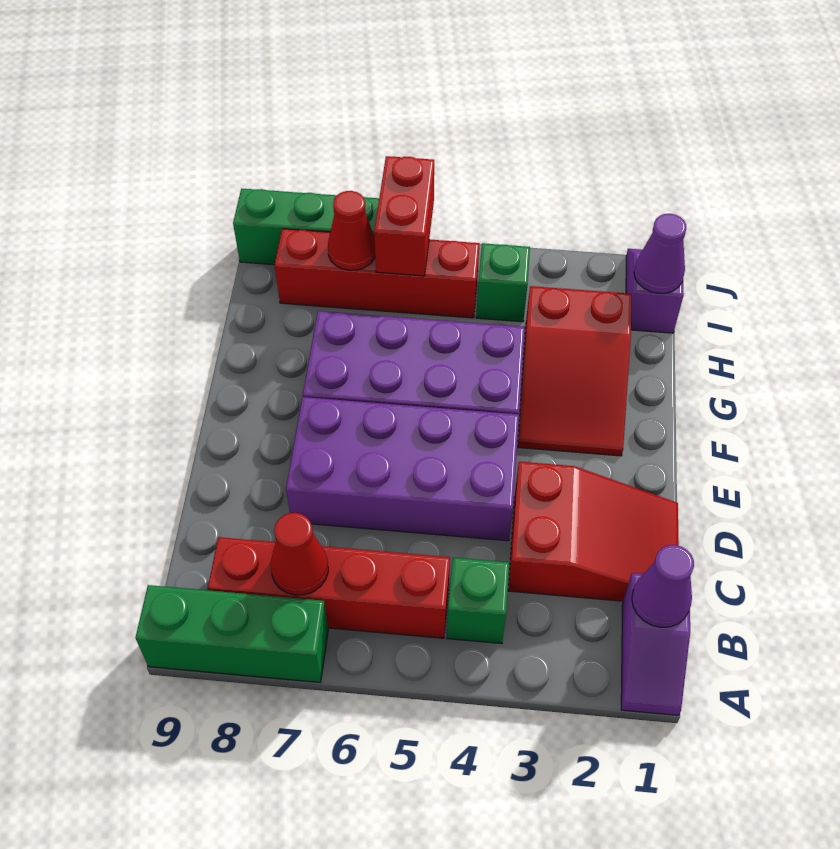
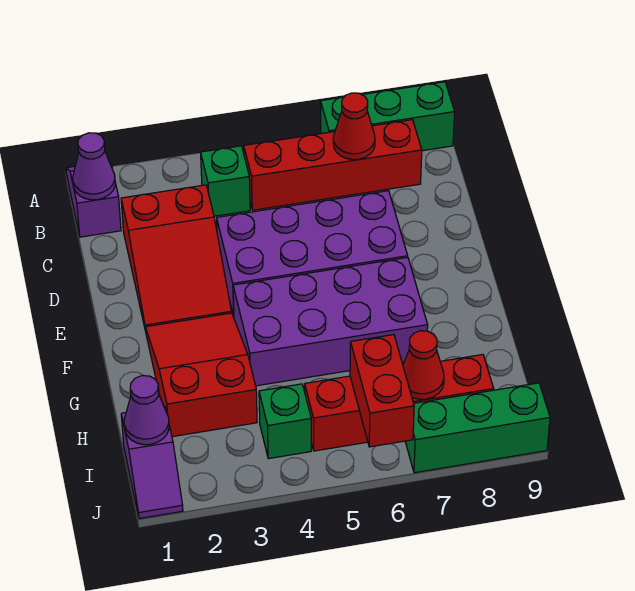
red 2x3 slope [508,462,679,601] -> red 2x3 slope turned to [121,185,231,331]

